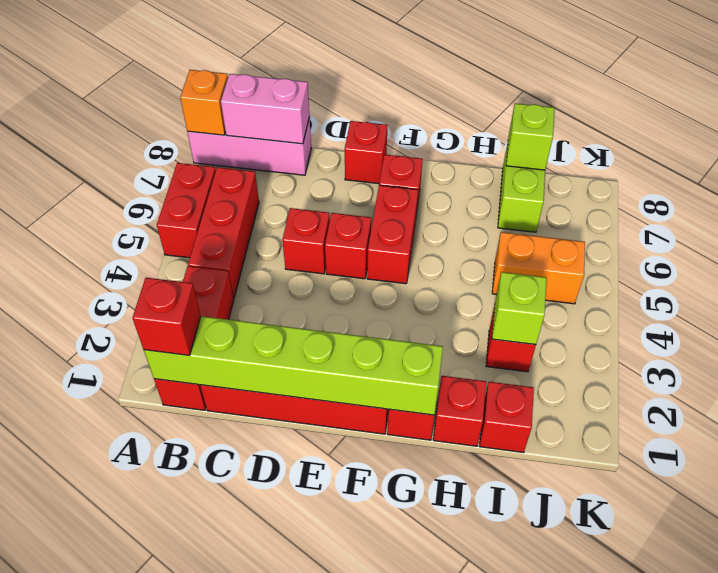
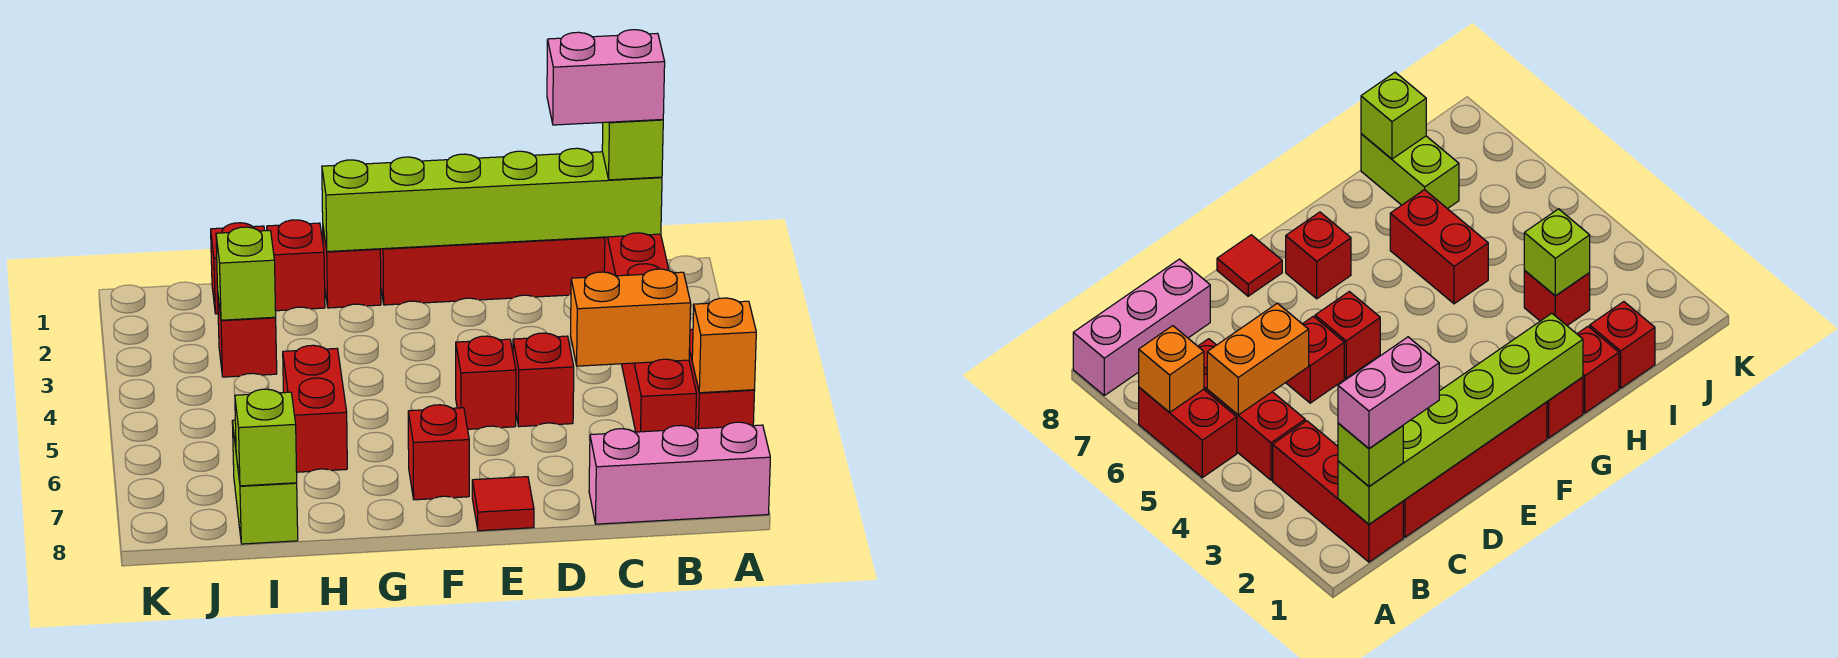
orange 1x1 brick [180,70,228,135] -> orange 1x1 brick moved to [692,298,756,393]
red 1x1 brick [132,278,201,355] -> lime 1x1 brick [602,119,663,180]
pink 1x2 brick [221,74,310,144] -> pink 1x2 brick moved to [547,30,665,125]
red 1x1 brick [345,121,387,184] -> red 1x1 tile [472,477,534,531]
red 1x2 brick [367,185,418,284] -> red 1x2 brick moved to [283,345,347,472]
orange 1x2 brick [492,232,585,304] -> orange 1x2 brick moved to [571,269,691,366]

